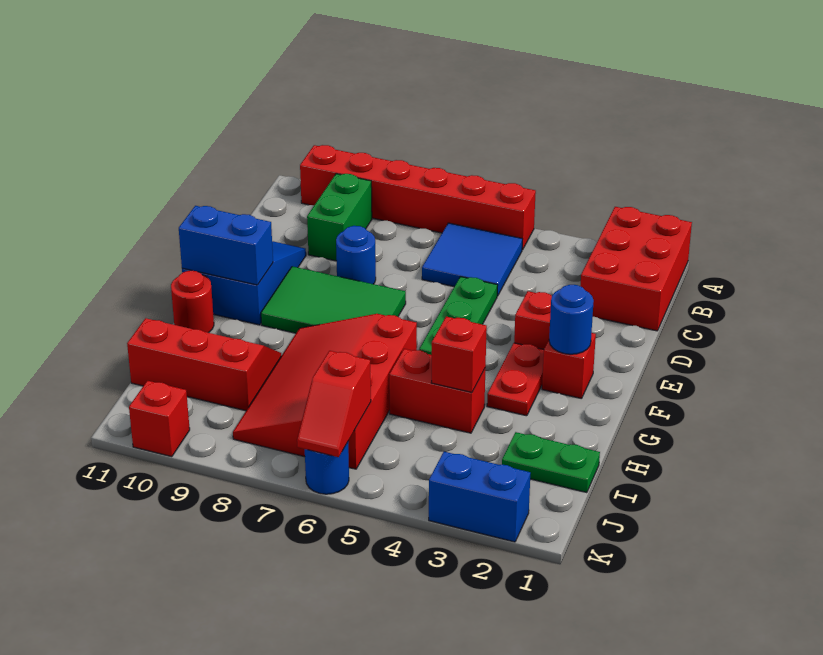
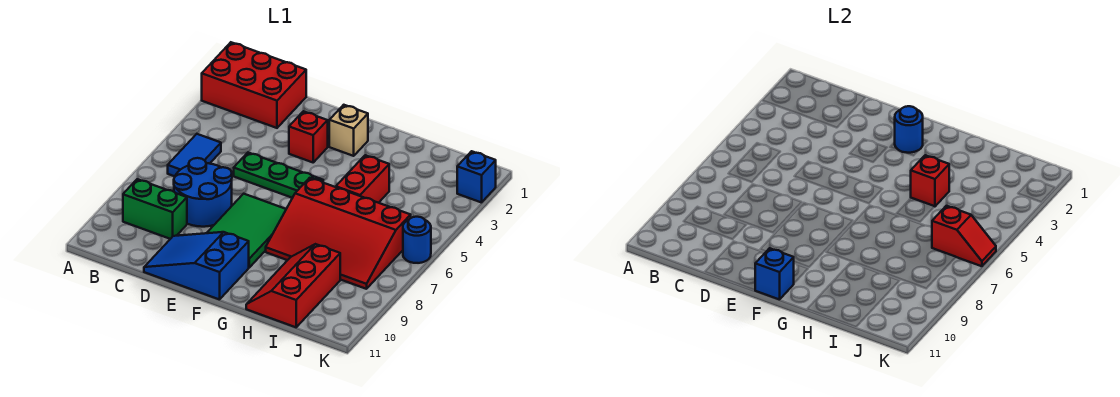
red 1x6 brick [300,145,536,250] -> none
blue 2x2 tile [422,223,522,296] -> blue 1x2 tile [168,134,221,176]
blue 1x1 round brick [336,226,376,284] -> blue 2x2 round brick [174,158,232,227]
red 1x1 brick [542,333,596,399] -> tan 1x1 brick [329,105,368,156]
red 1x2 plate [487,343,544,416] -> none
blue 1x2 brick [179,206,273,285] -> blue 1x1 brick [755,248,794,300]
red 1x1 round brick [171,271,214,333] -> none
green 1x2 plate [502,432,600,493] -> none
blue 1x2 brick [429,452,531,542] -> blue 1x1 brick [457,151,496,203]
red 1x1 brick [129,381,190,457] -> none

